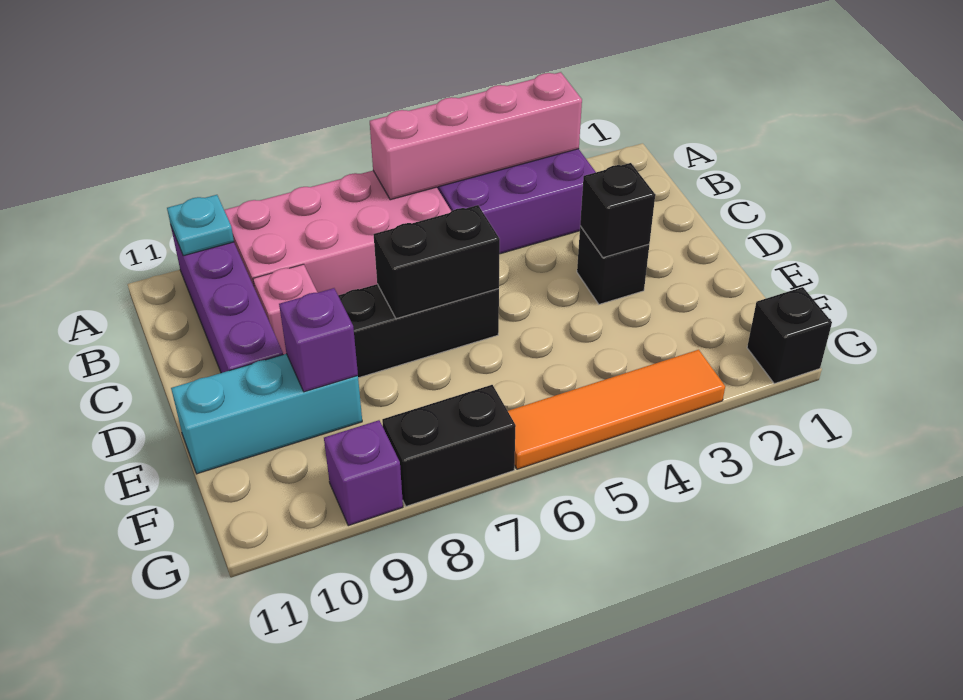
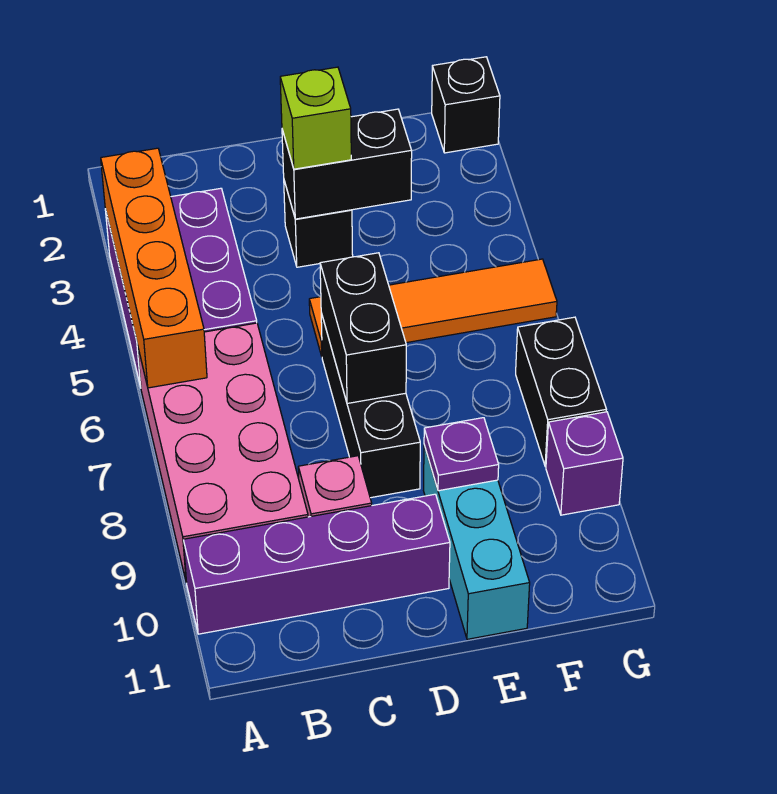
pink 1x4 brick [370,72,582,200] -> orange 1x4 brick [101,148,207,388]
cyan 1x1 plate [167,195,234,256] -> none
black 1x1 brick [580,163,655,258] -> black 1x2 brick [282,109,412,219]
none -> lime 1x1 brick [280,67,351,169]
purple 1x1 brick [279,288,358,392] -> purple 1x1 plate [424,418,499,491]
orange 1x4 tile [508,350,725,469] -> orange 1x4 tile turned to [309,259,557,356]

